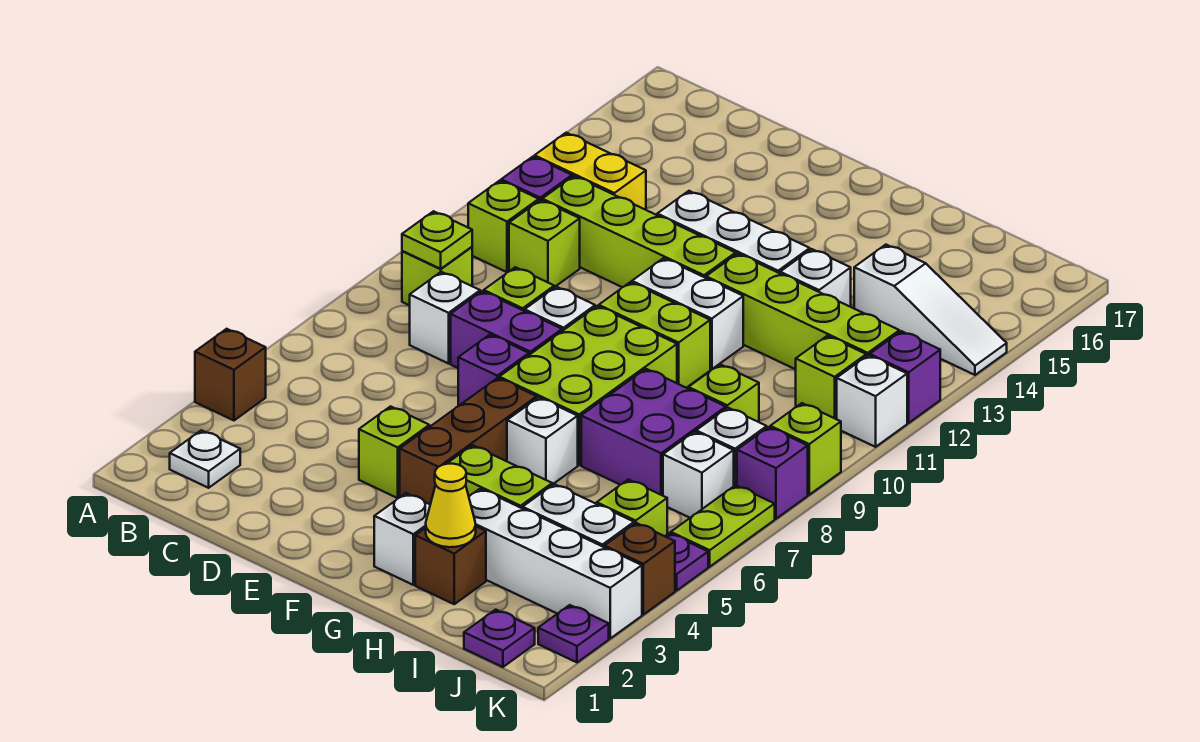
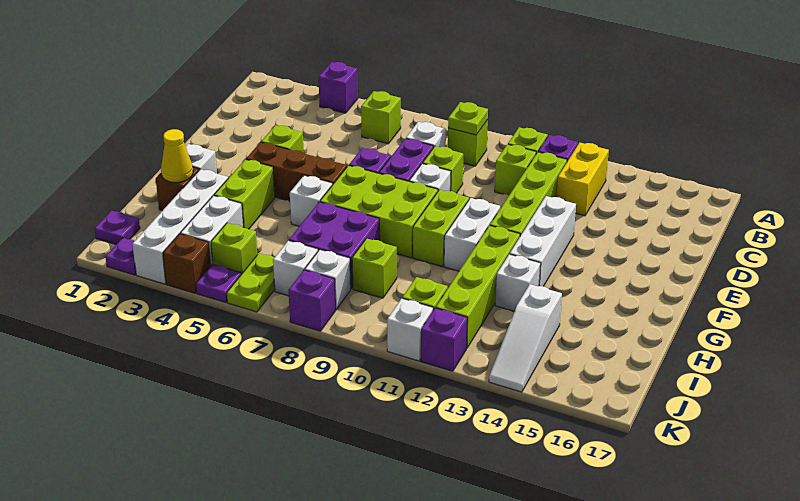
brown 1x1 brick [195,329,266,420] -> purple 1x1 brick [319,62,358,113]
white 1x1 plate [170,430,240,488] -> none
lime 1x2 plate [671,485,775,567] -> lime 1x2 plate turned to [227,253,275,312]
lime 1x1 brick [770,403,841,495] -> lime 1x1 brick moved to [361,91,401,144]

